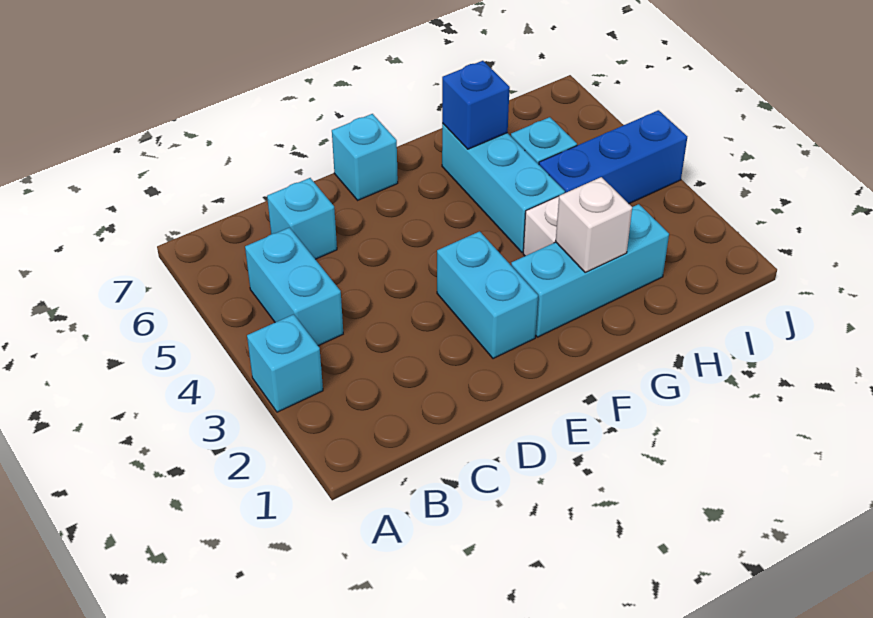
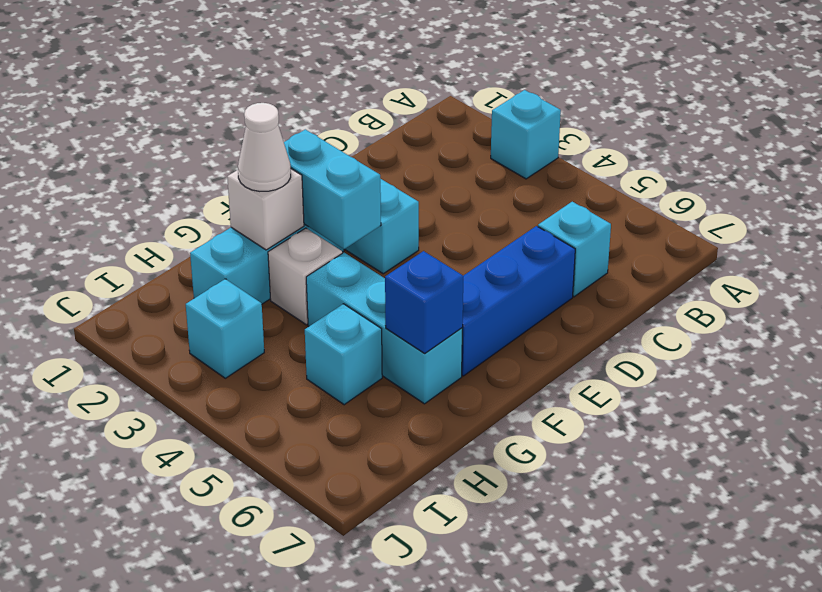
cyan 1x2 brick [245,228,343,346] -> cyan 1x2 brick moved to [284,129,381,249]
cyan 1x1 brick [332,114,398,200] -> cyan 1x1 brick moved to [186,279,264,378]
none -> white 1x1 cone [238,103,291,191]
blue 1x3 brick [539,110,687,204] -> blue 1x3 brick moved to [462,226,575,376]

